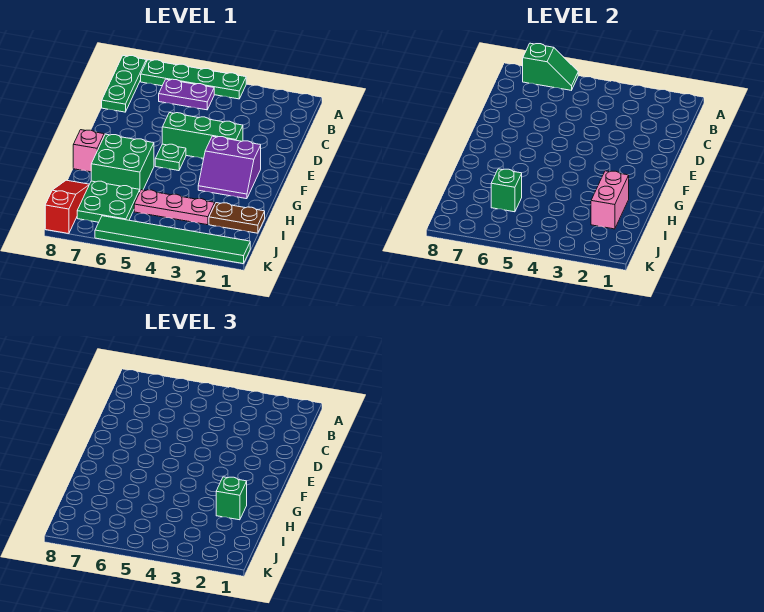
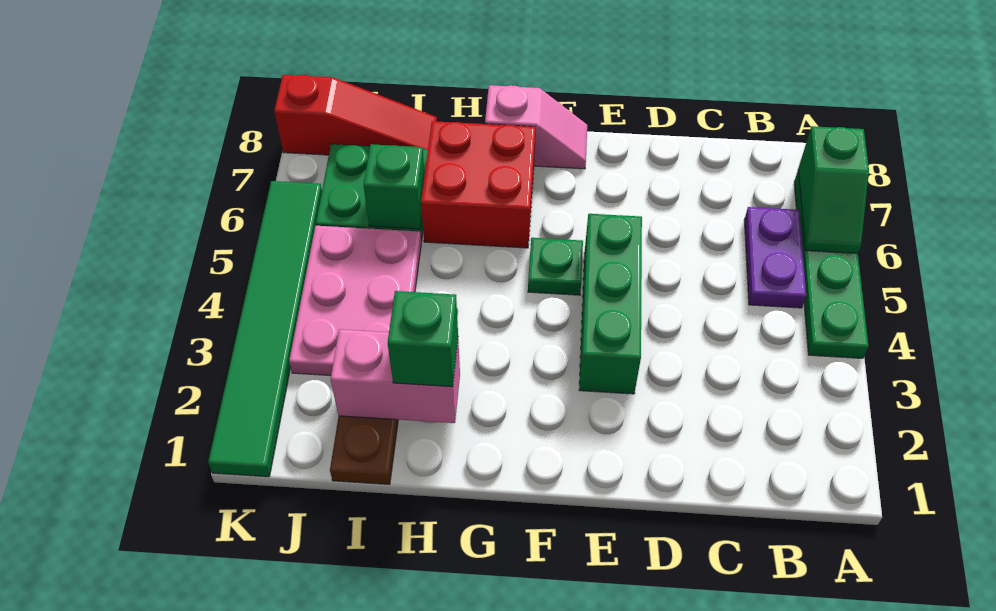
green 1x3 plate [102,56,146,112] -> none
purple 2x2 slope [198,136,261,199] -> none
green 2x2 brick [91,134,154,191] -> red 2x2 brick [421,121,535,248]
pink 1x3 plate [134,190,215,225] -> pink 2x3 plate [289,226,421,376]

